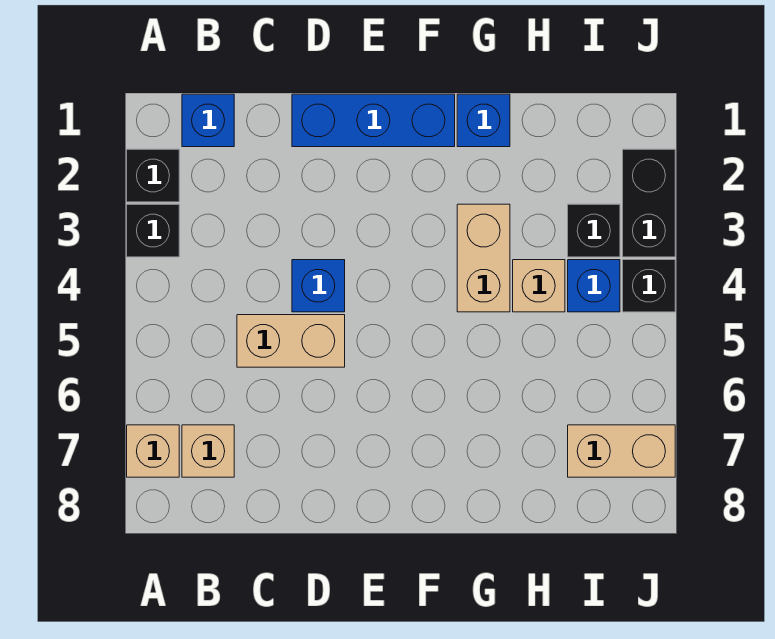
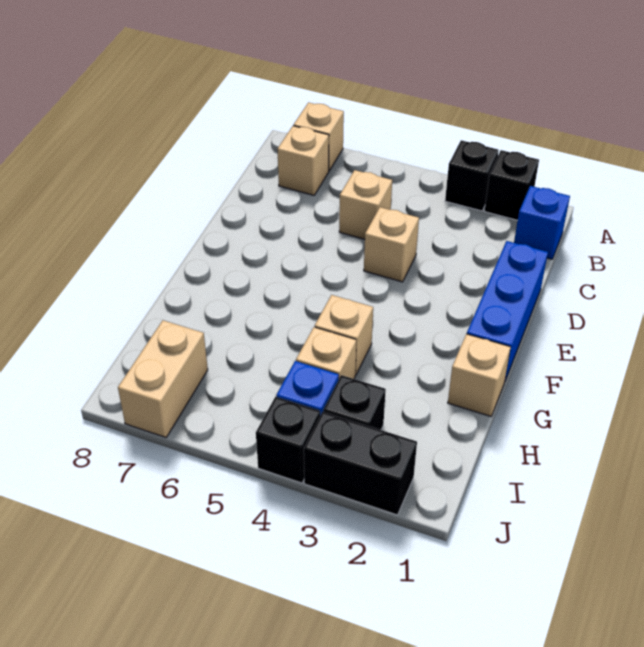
tan 1x2 brick [237,315,345,367] -> tan 1x1 brick [339,170,392,239]
blue 1x1 brick [292,260,345,312] -> tan 1x1 brick [364,207,419,282]
blue 1x1 brick [457,94,510,147] -> tan 1x1 brick [448,334,511,416]
tan 1x2 brick [457,204,510,312] -> tan 1x1 brick [315,295,373,375]

